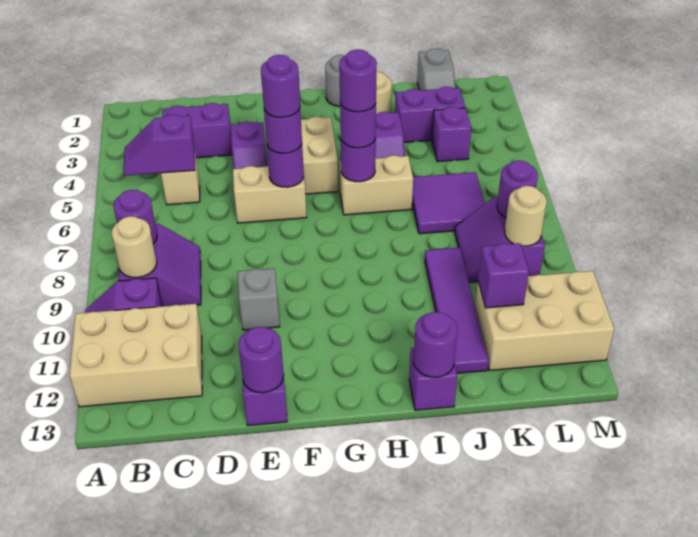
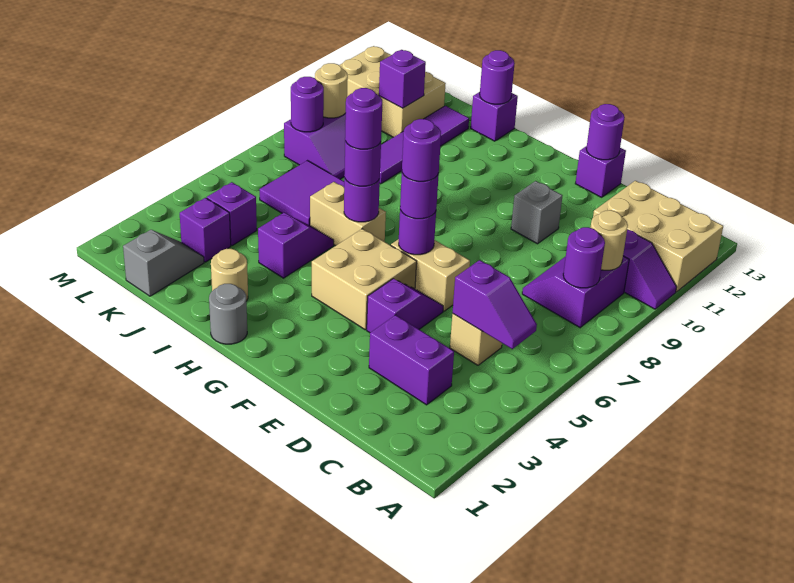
purple 1x2 brick [395,87,465,142] -> purple 1x1 brick [180,198,231,262]

